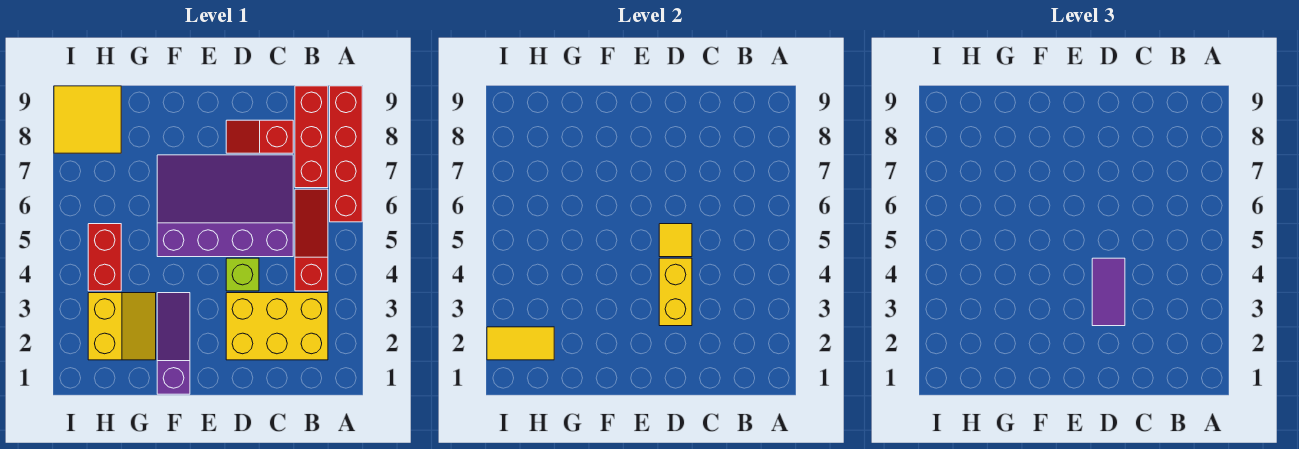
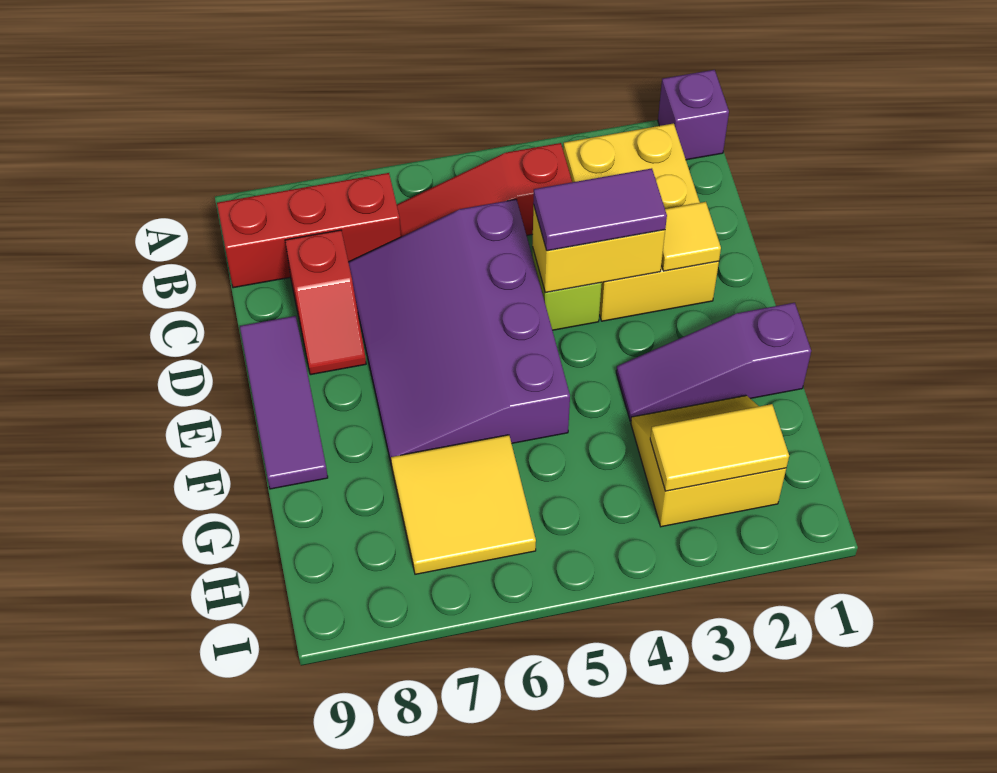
none -> purple 1x1 brick [658,70,729,160]
red 1x4 brick [330,86,362,222] -> none
yellow 1x1 tile [659,224,692,257] -> yellow 1x1 tile moved to [661,202,721,271]
none -> purple 1x3 tile [240,316,328,489]
yellow 1x2 tile [487,327,554,360] -> yellow 1x2 tile turned to [650,404,789,491]
red 1x2 brick [88,224,121,291] -> none
yellow 2x2 tile [54,86,121,153] -> yellow 2x2 tile moved to [391,435,536,574]

